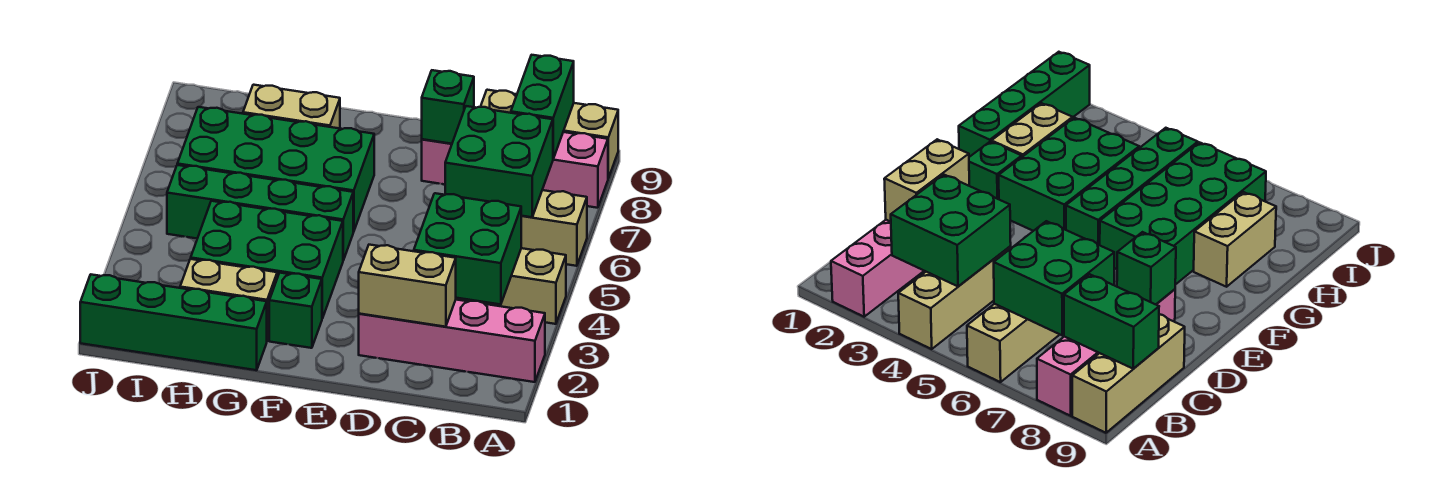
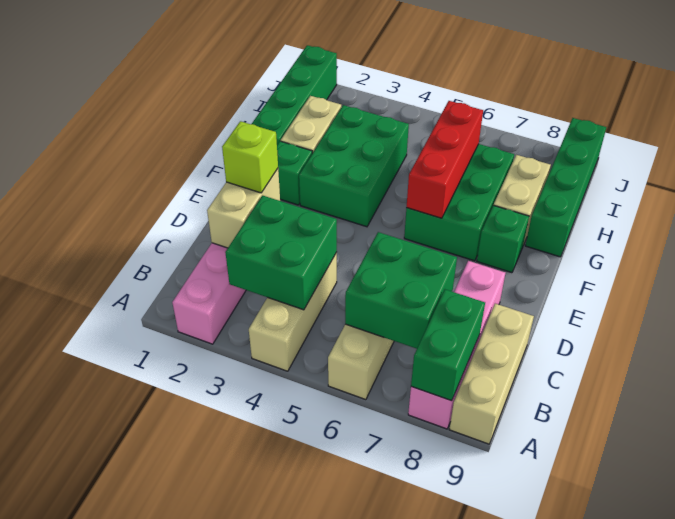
green 1x2 brick [511,55,574,159] -> green 1x2 brick turned to [411,290,485,401]
none -> lime 1x1 brick [222,121,278,193]
green 1x1 brick [422,70,474,144] -> green 1x1 brick moved to [477,205,529,273]
green 1x4 brick [167,165,353,260] -> green 1x4 brick moved to [525,118,606,257]
green 2x4 brick [177,107,374,232] -> green 2x3 brick [404,144,514,261]
none -> red 1x3 brick [406,101,483,218]

